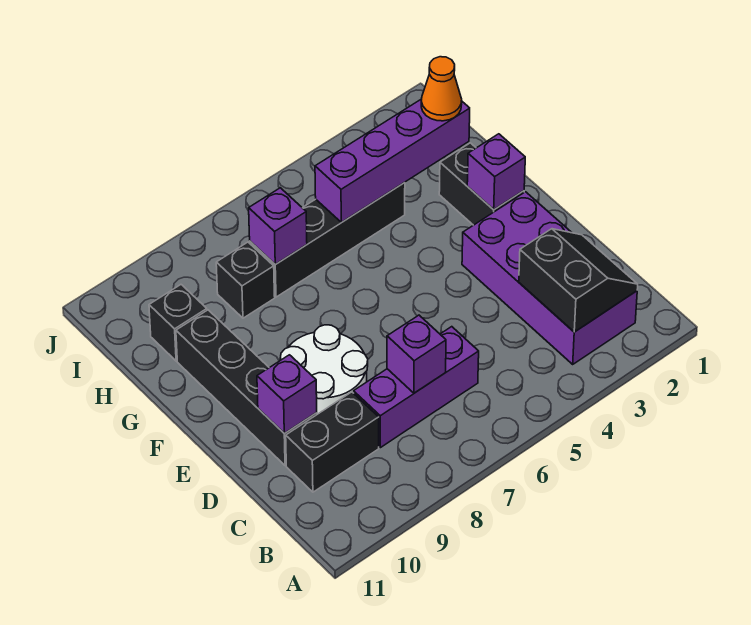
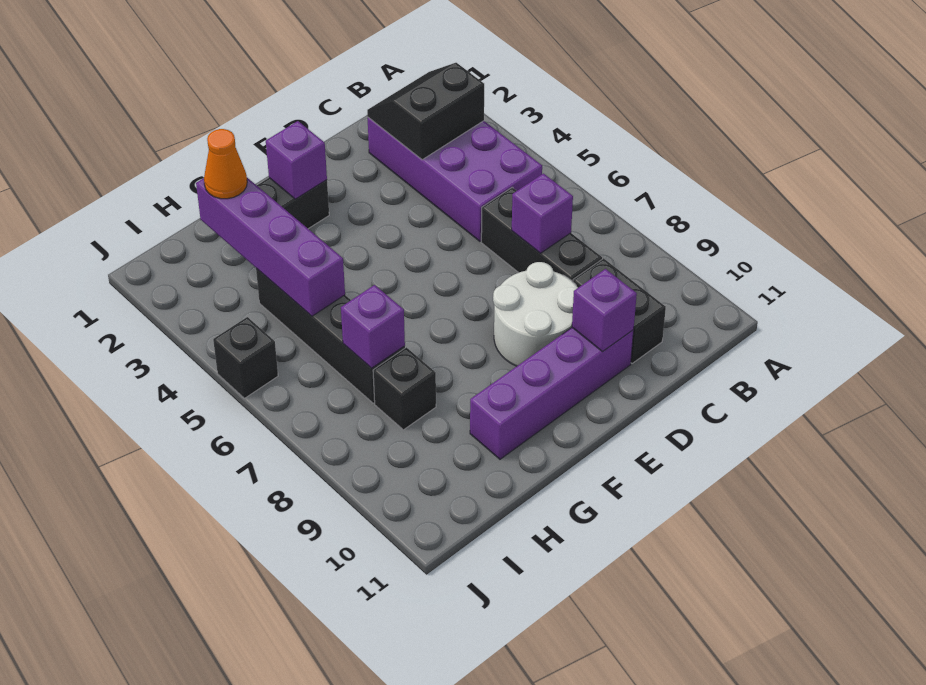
purple 2x4 brick [462,192,637,364] -> purple 2x4 brick turned to [368,118,542,241]
purple 1x3 brick [354,327,479,448] -> black 1x3 brick [481,187,602,282]
black 1x4 brick [176,310,317,466] -> purple 1x4 brick [470,328,634,459]
black 1x1 brick [149,285,207,361] -> black 1x1 brick moved to [213,317,278,398]

